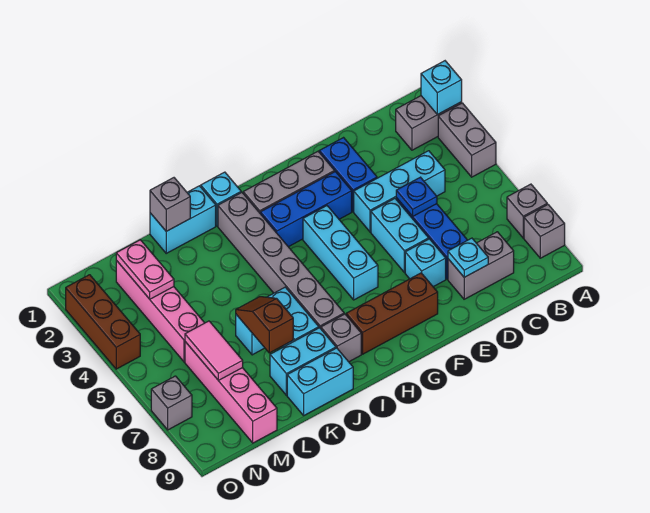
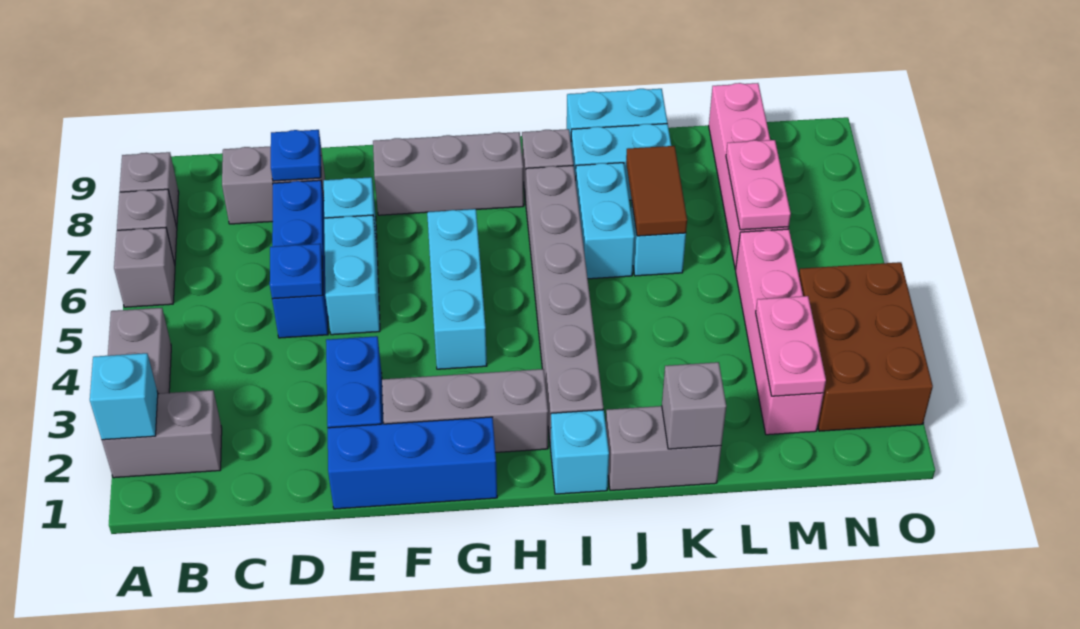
cyan 1x3 brick [354,151,445,232] -> none
cyan 1x1 plate [448,238,488,277] -> blue 1x1 plate [271,130,321,181]
blue 1x3 brick [260,172,352,247] -> blue 1x3 brick moved to [328,417,497,509]
brown 1x3 brick [346,273,438,354] -> grey 1x3 brick [373,132,524,215]
cyan 1x2 brick [150,186,216,253] -> grey 1x2 brick [606,406,721,490]
brown 1x2 slope [236,297,293,353] -> brown 1x2 tile [626,146,687,236]
pink 1x2 tile [185,321,243,381] -> pink 1x2 plate [726,140,791,230]
brown 1x3 brick [66,275,140,369] -> brown 2x3 brick [799,262,933,431]
grey 1x1 brick [151,376,192,430] -> grey 1x1 brick moved to [114,228,175,307]

